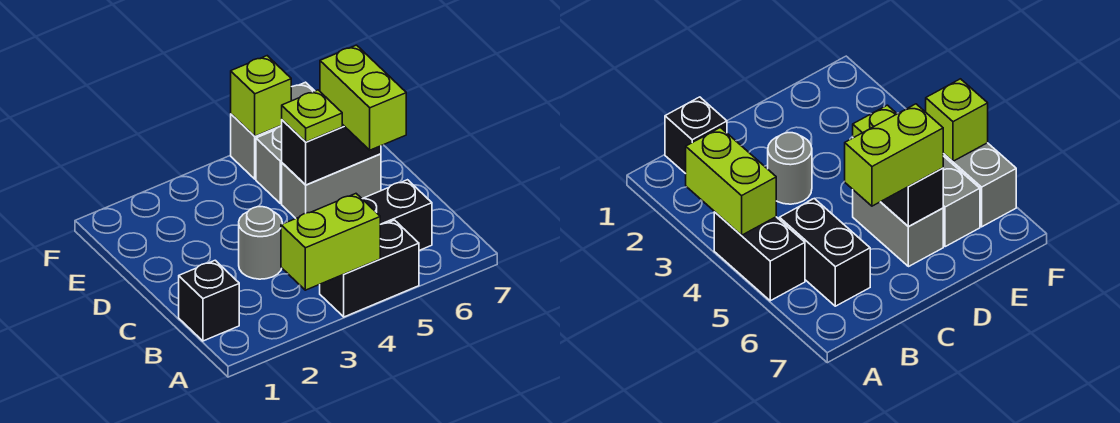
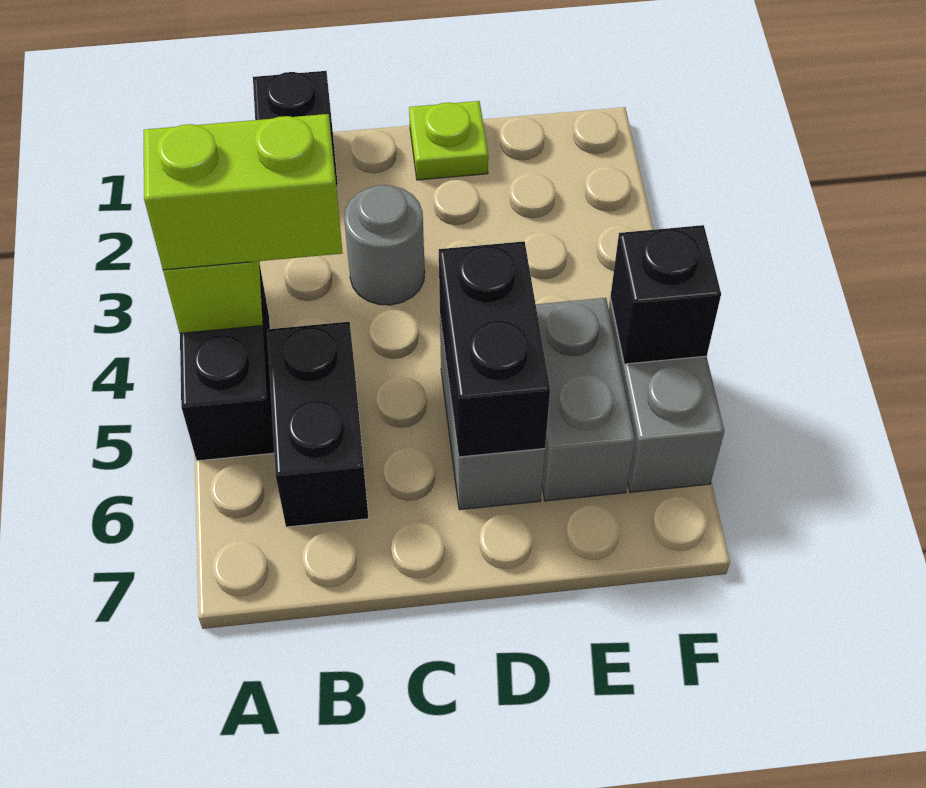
lime 1x2 brick [320,45,406,150] -> lime 1x2 brick moved to [144,114,342,270]
lime 1x1 plate [282,90,342,142] -> lime 1x1 plate moved to [409,101,488,180]
lime 1x1 brick [231,56,291,136] -> black 1x1 brick [610,225,721,364]

